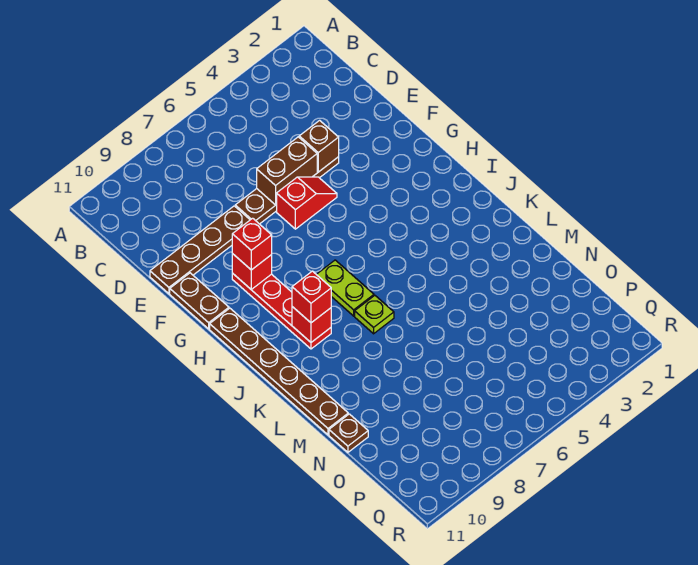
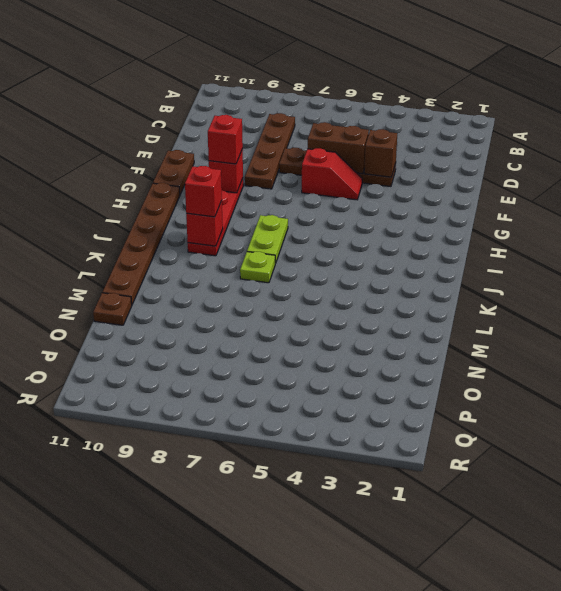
brown 1x4 plate [150,206,250,294] -> brown 1x4 plate turned to [245,113,295,189]

